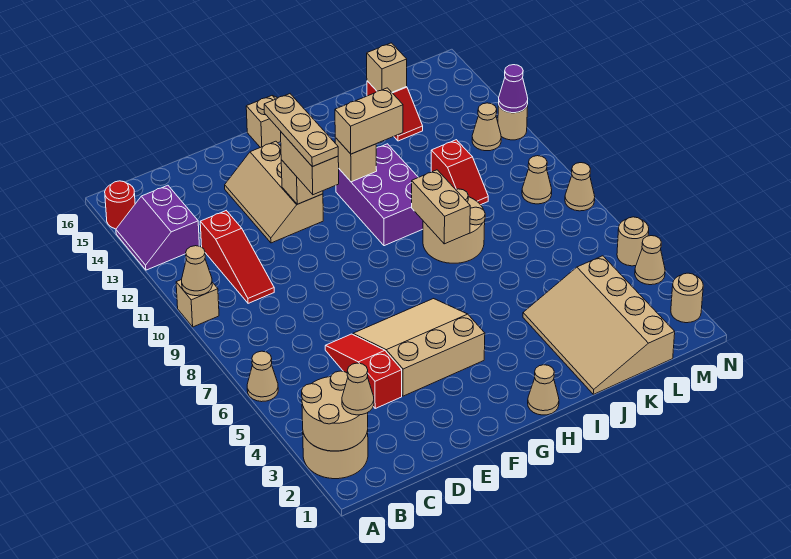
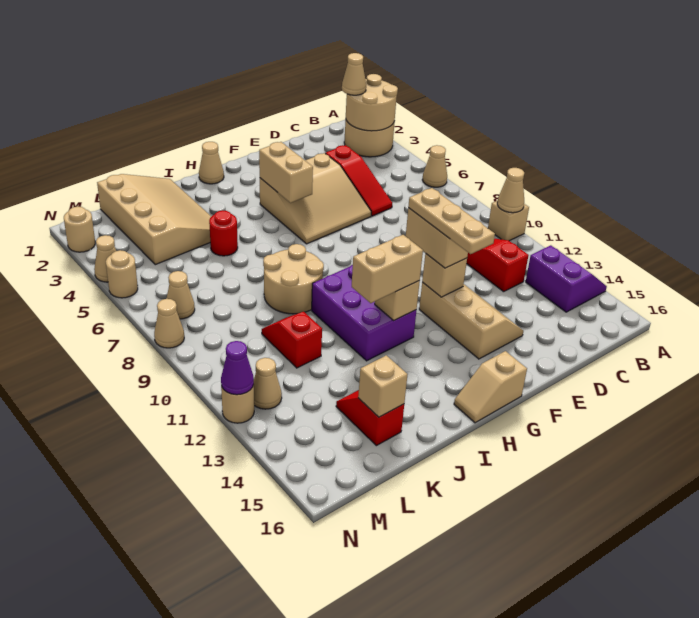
red 1x1 round brick [105,181,135,229] -> red 1x1 round brick moved to [209,210,238,256]
tan 1x2 brick [412,170,470,244] -> tan 1x2 brick moved to [259,142,313,203]
tan 1x1 cone [522,156,552,204] -> tan 1x1 cone moved to [167,271,195,319]

